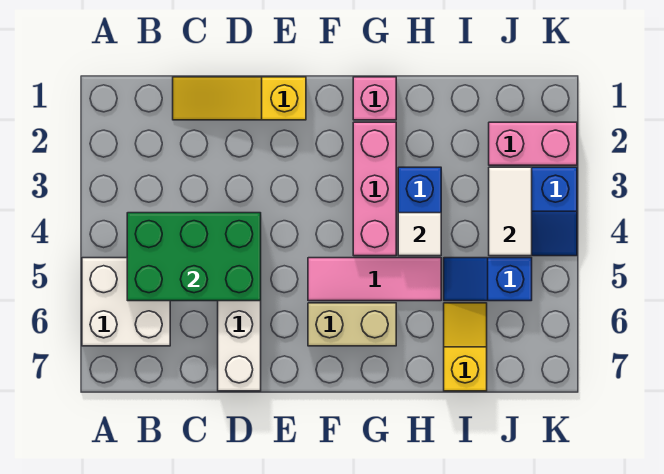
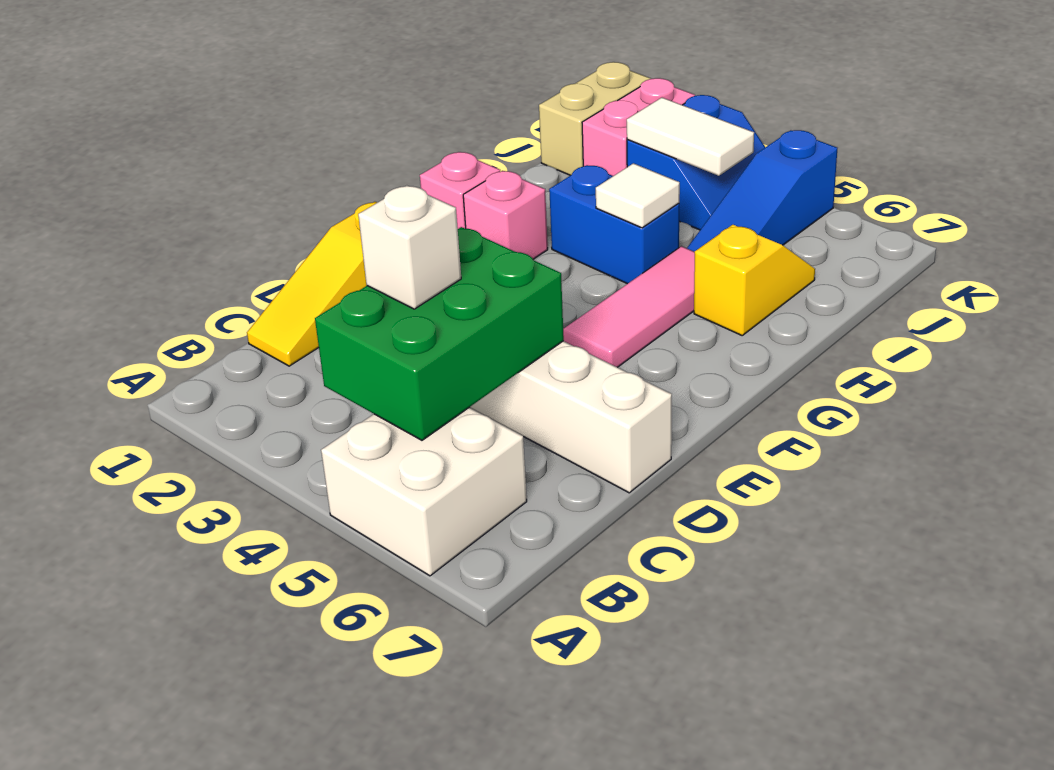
none -> white 1x1 brick [358,185,461,309]
tan 1x2 brick [308,303,396,346] -> tan 1x2 brick moved to [539,62,651,175]
pink 1x3 brick [353,122,396,256] -> pink 1x1 brick [463,171,548,259]
blue 1x2 slope [444,258,532,301] -> blue 1x3 slope [687,130,837,252]
yellow 1x2 slope [444,303,487,391] -> yellow 1x2 slope turned to [694,225,815,335]

